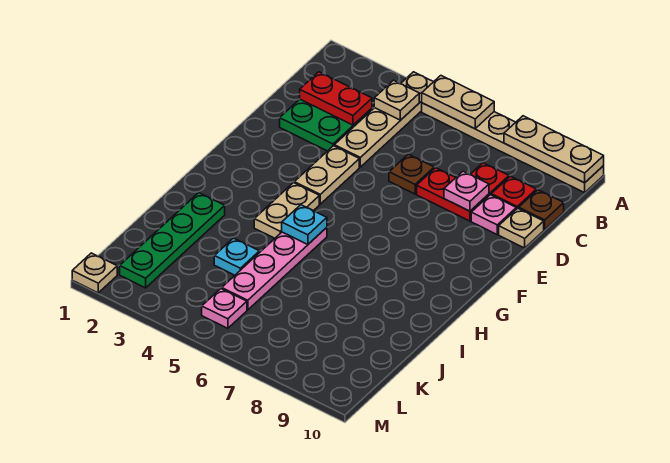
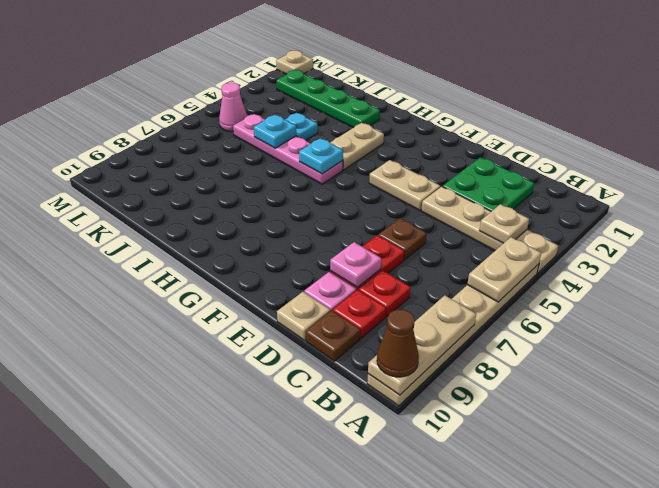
none -> brown 1x1 cone [377,309,419,377]
red 1x2 plate [300,72,372,125] -> none
tan 1x2 plate [254,183,319,238] -> tan 1x2 plate turned to [330,123,384,170]
none -> cyan 1x1 plate [254,115,296,148]
pink 1x1 plate [202,289,247,328] -> pink 1x1 cone [219,83,247,132]

